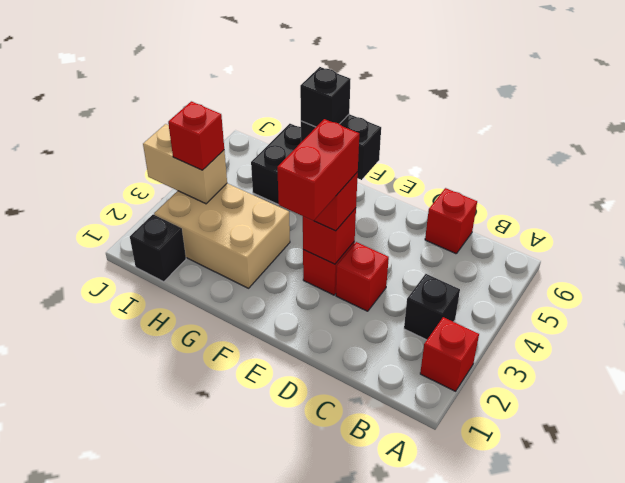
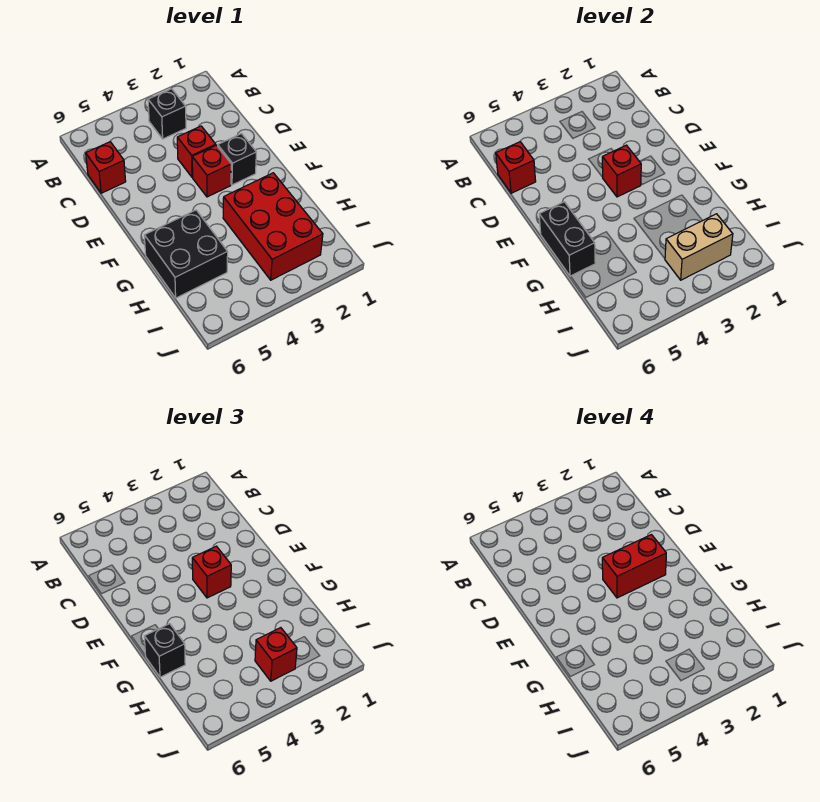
red 1x1 brick [420,317,479,391] -> red 1x1 brick moved to [496,142,536,193]
tan 2x3 brick [154,183,290,288] -> red 2x3 brick [223,173,323,280]
black 1x1 brick [130,214,186,282] -> black 1x1 brick moved to [218,134,256,185]
tan 1x2 brick [143,124,227,204] -> tan 1x2 brick turned to [665,214,733,280]

